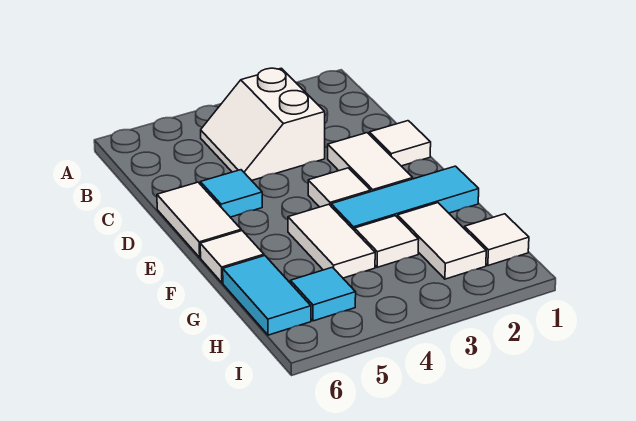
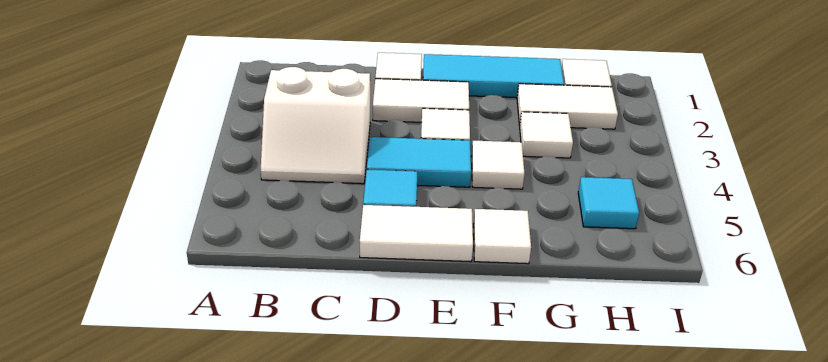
cyan 1x3 tile [331,166,479,231] -> cyan 1x3 tile turned to [423,54,564,98]
white 1x2 tile [288,204,375,278] -> white 1x1 tile [471,141,525,189]
cyan 1x2 tile [223,256,311,335] -> cyan 1x2 tile moved to [367,137,471,187]

